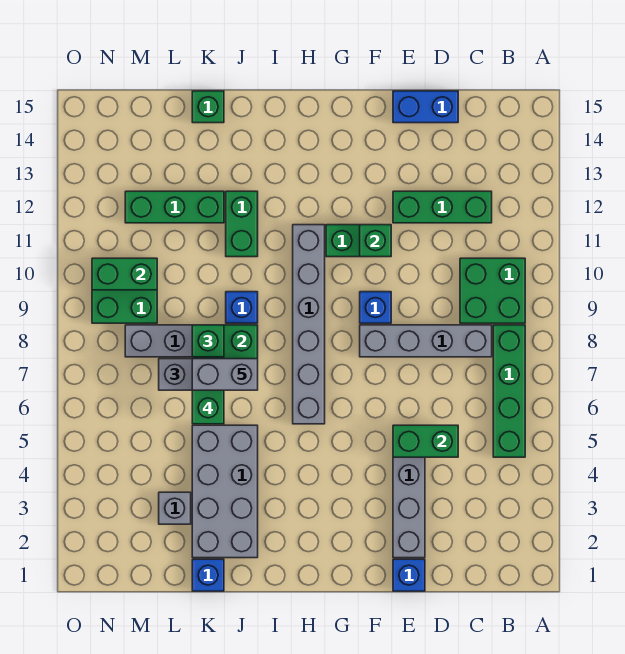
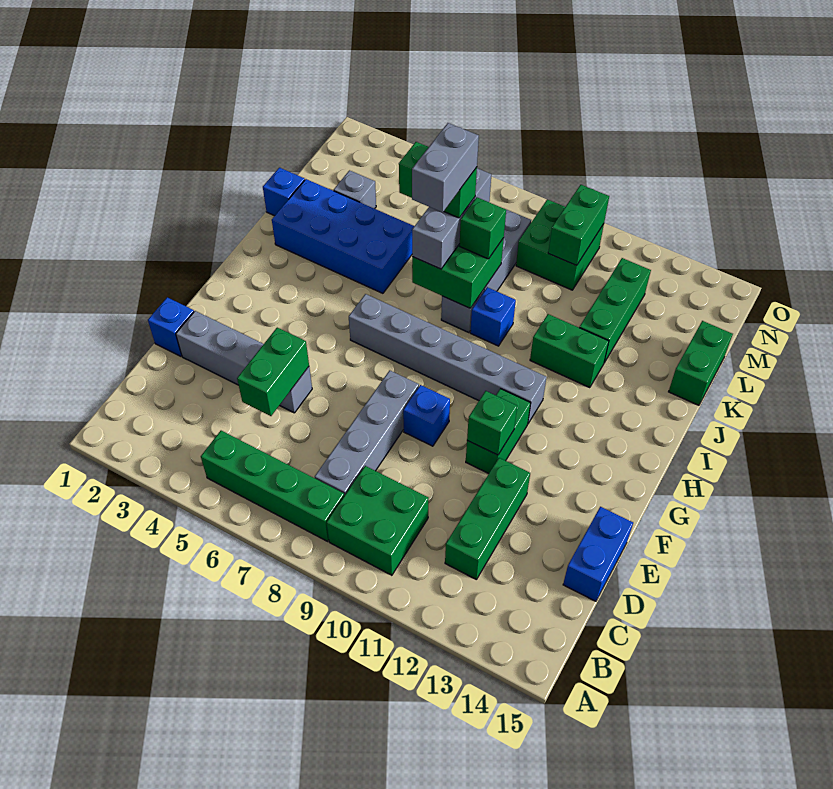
grey 2x4 brick [192,425,258,558] -> blue 2x4 brick [272,179,414,293]
green 1x1 brick [192,91,224,123] -> green 1x2 brick [669,321,733,405]

